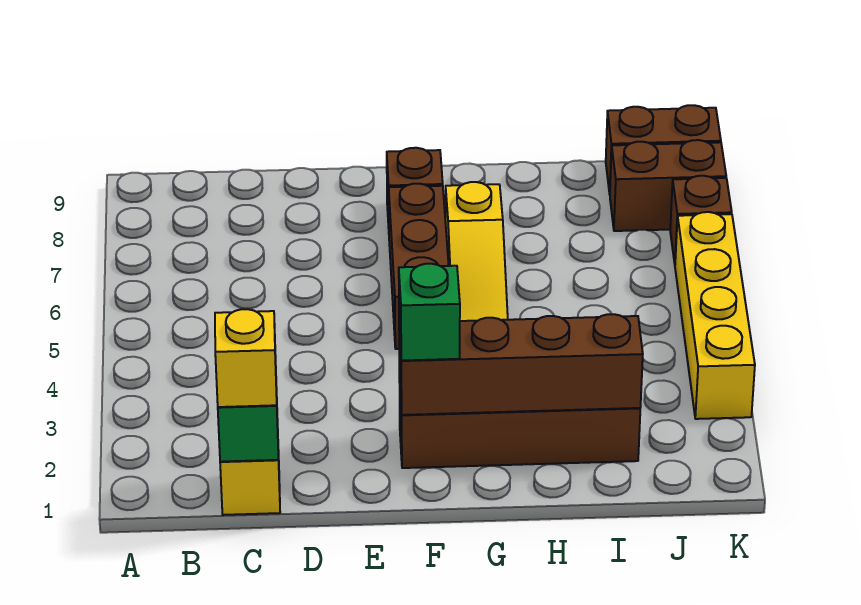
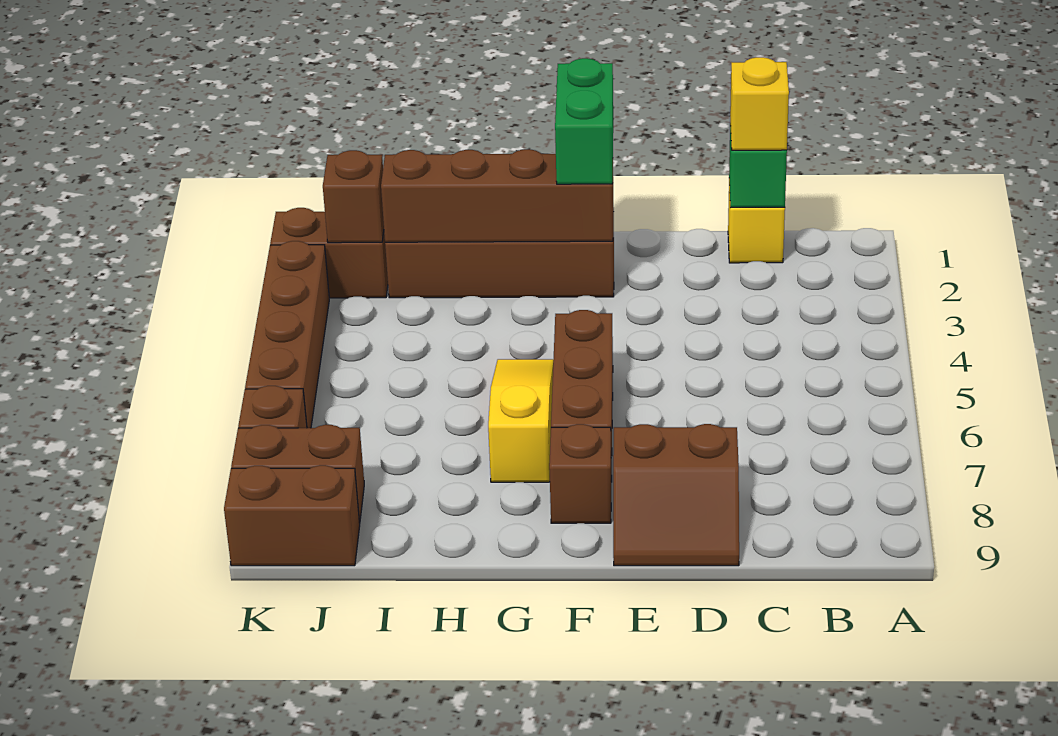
none -> brown 2x2 slope [613,424,739,566]
green 1x1 brick [399,264,460,361] -> green 1x2 brick [555,58,613,184]
none -> brown 1x2 brick [270,208,388,298]
none -> brown 1x1 brick [323,150,384,243]
yellow 1x4 brick [675,212,755,419] -> brown 1x4 brick [245,241,329,428]

